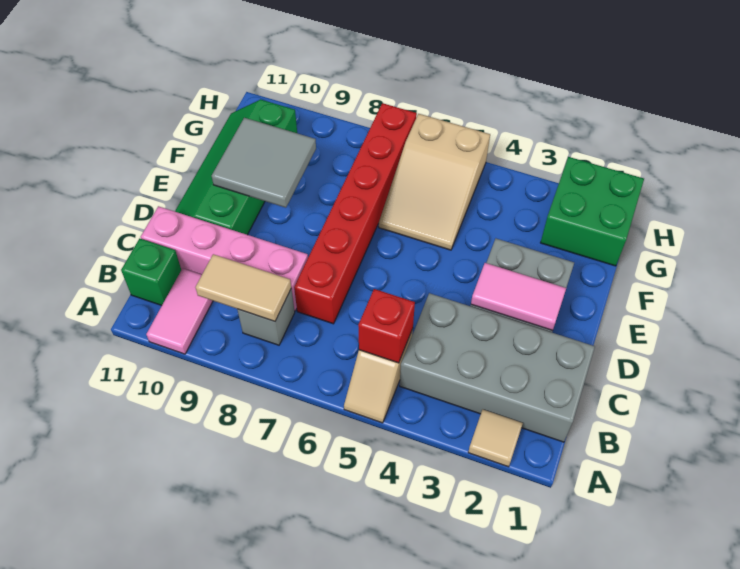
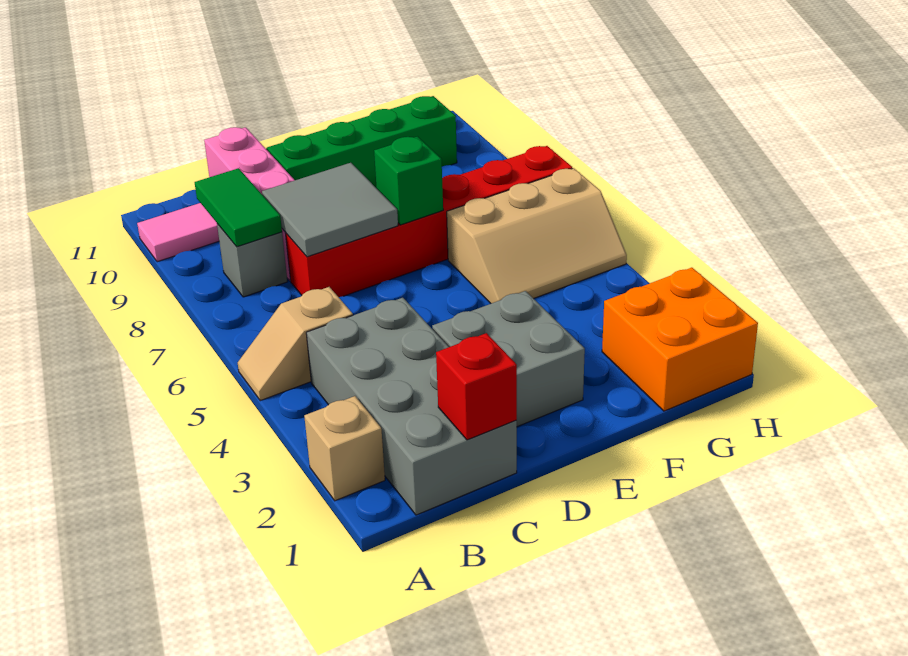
tan 1x1 tile [468,410,523,467] -> tan 1x1 brick [304,396,385,501]
red 1x1 brick [358,289,415,363] -> red 1x1 brick moved to [436,333,517,440]
tan 1x2 tile [196,254,291,321] -> green 1x2 tile [195,168,282,247]
green 1x1 brick [121,239,181,306] -> green 1x1 brick moved to [374,137,443,225]
pink 1x2 tile [471,263,566,331] -> none
grey 2x2 tile [212,118,316,208] -> grey 2x2 tile moved to [262,163,398,257]
tan 2x3 slope [379,114,490,250] -> tan 2x3 slope turned to [447,168,627,303]
green 2x2 brick [541,157,644,266] -> orange 2x2 brick [602,268,758,411]

